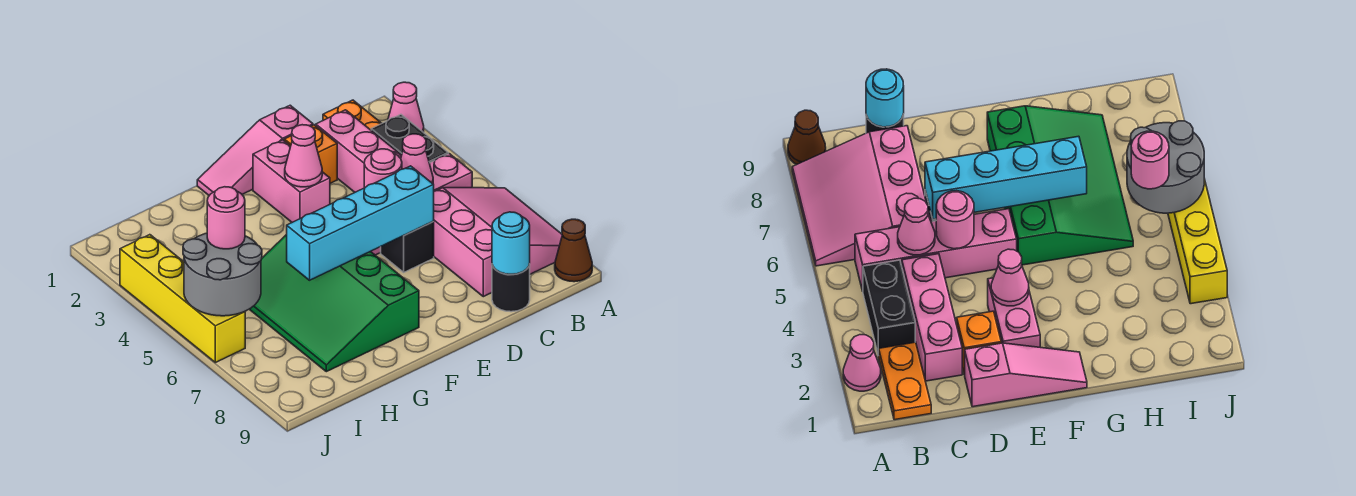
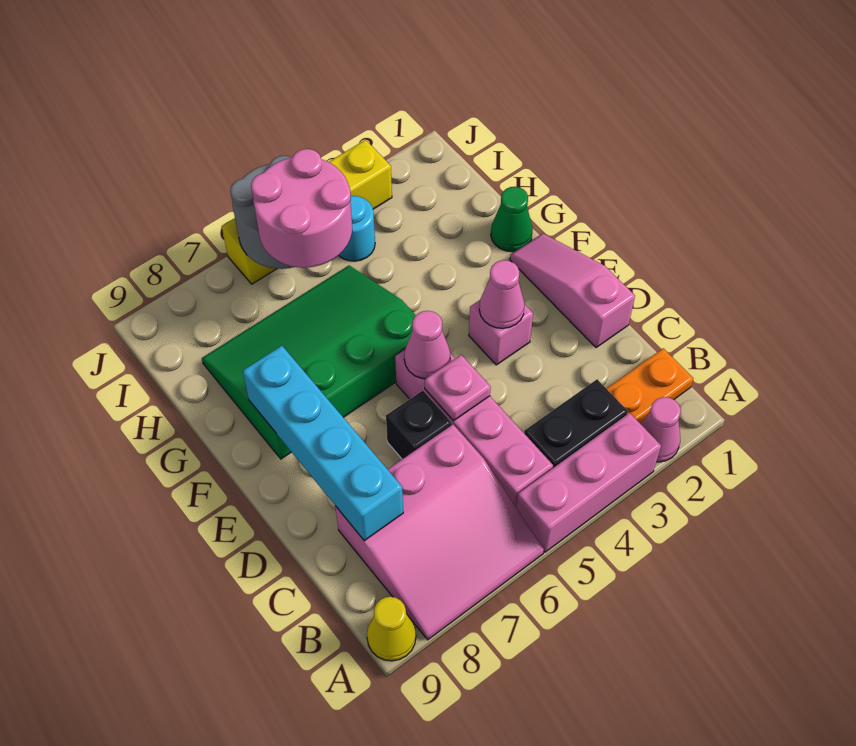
brown 1x1 cone [555,219,592,282] -> yellow 1x1 cone [367,597,416,661]
pink 1x3 brick [316,110,402,192] -> pink 1x3 brick moved to [516,413,661,552]
pink 1x1 cone [401,134,433,184] -> pink 1x1 cone moved to [404,311,450,379]
black 1x1 round brick [492,264,530,312] -> none
cyan 1x1 round brick [492,212,530,274] -> cyan 1x1 round brick moved to [339,196,375,261]
orange 1x1 brick [284,125,337,183] -> none
pink 1x1 round brick [364,149,402,188] -> pink 1x1 plate [425,355,491,421]
cyan 1x4 brick [287,166,434,280] -> cyan 1x4 brick moved to [243,346,403,541]
pink 1x2 brick [253,140,330,222] -> pink 1x1 brick [469,300,533,365]
none -> green 1x1 cone [491,187,533,252]
pink 1x1 round brick [207,187,245,249] -> pink 2x2 round brick [251,149,352,268]

